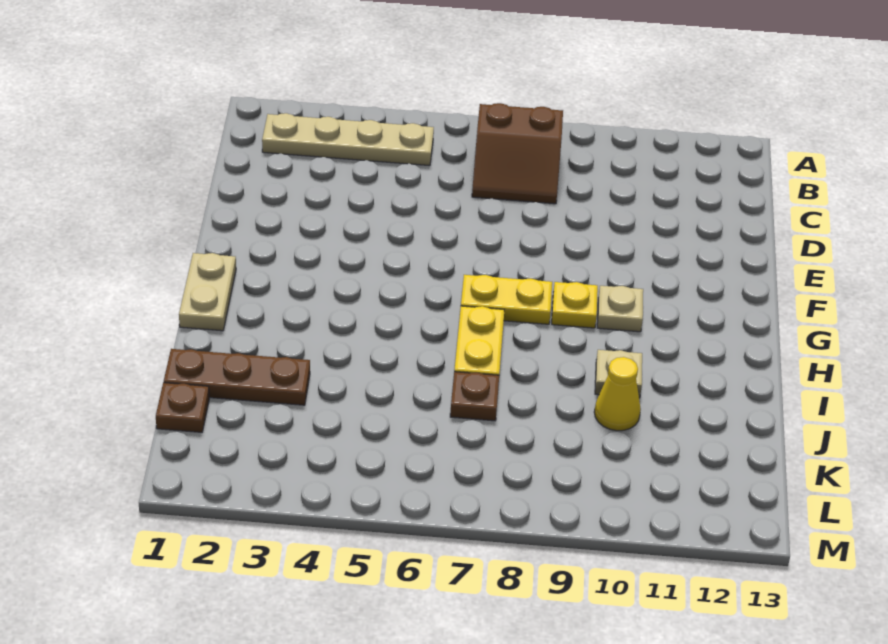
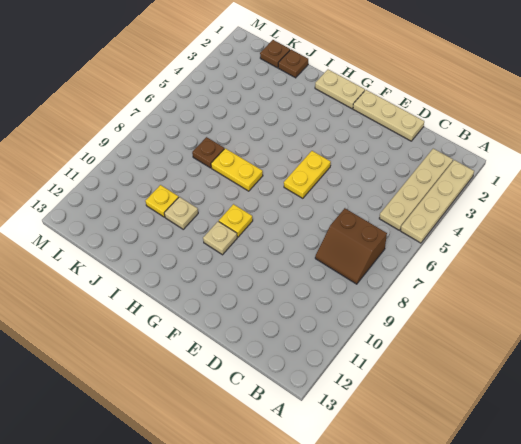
none -> tan 1x4 plate [401,160,474,243]
brown 2x2 slope [472,103,563,204] -> brown 2x2 slope turned to [315,208,387,284]
none -> tan 1x3 plate [353,90,424,141]
yellow 1x2 plate [461,275,552,324] -> yellow 1x2 plate moved to [284,151,331,198]
brown 1x3 plate [164,349,310,405] -> brown 1x1 plate [278,50,308,78]
yellow 1x1 cone [594,357,641,431] -> yellow 1x1 plate [145,185,179,217]

